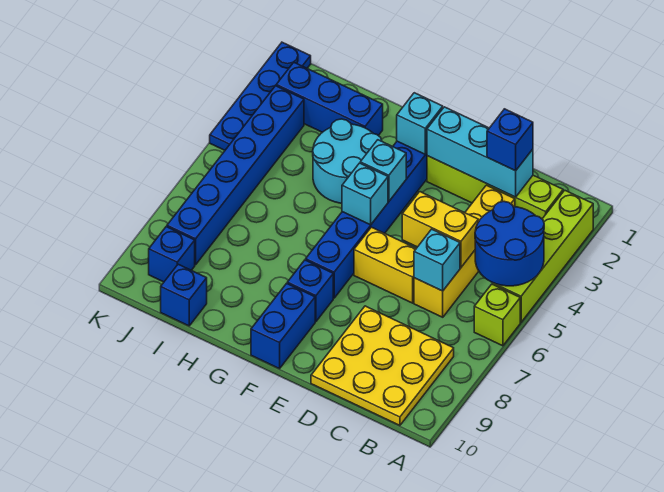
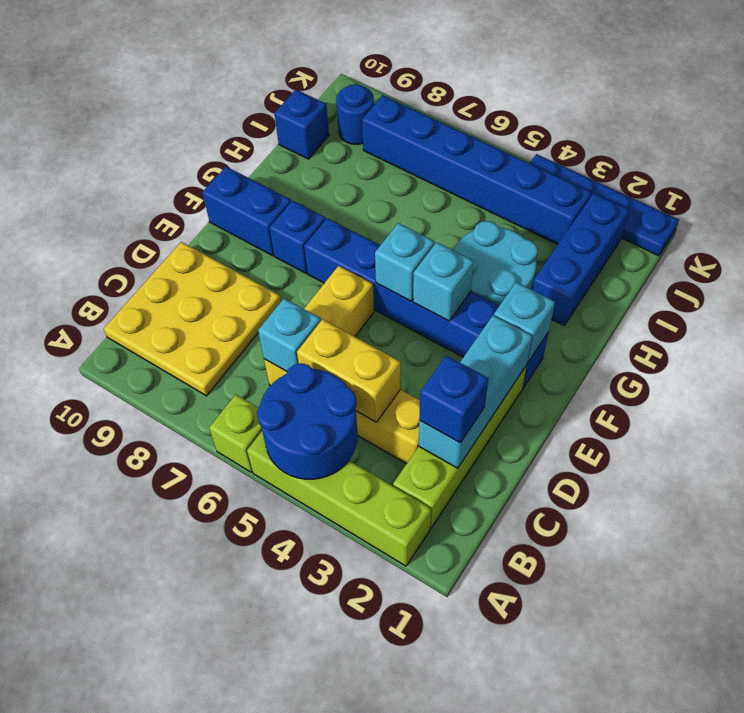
yellow 1x2 brick [402,192,478,267] -> yellow 1x2 brick turned to [297,319,400,422]
blue 1x1 brick [149,227,195,282] -> blue 1x1 round brick [336,84,374,144]

